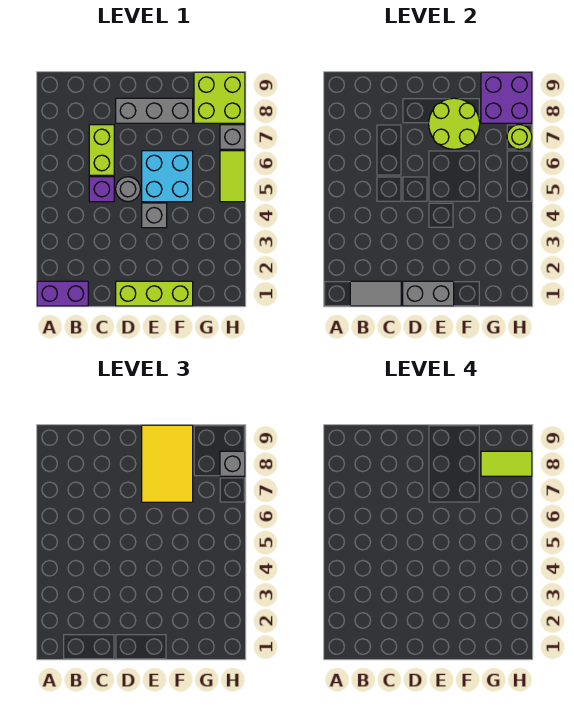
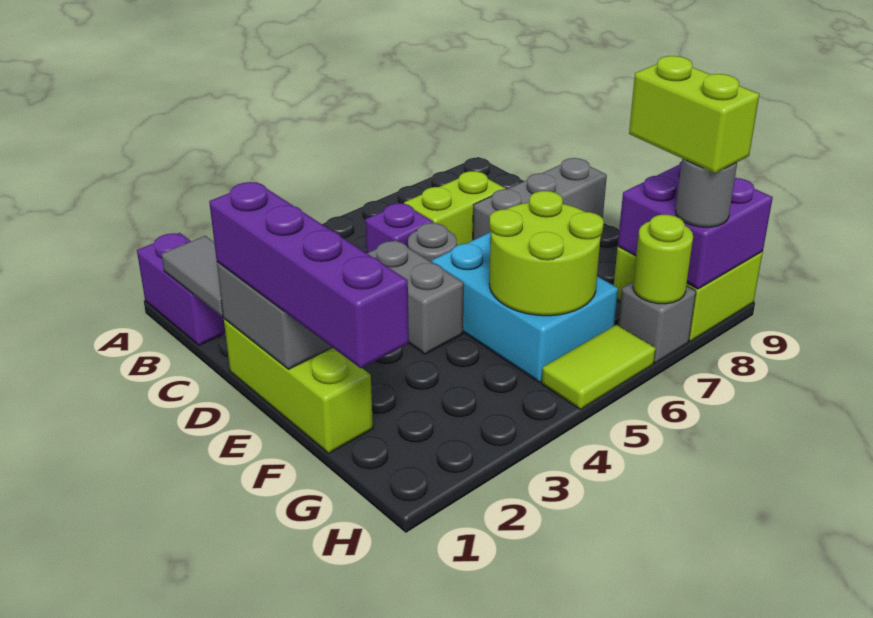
none -> purple 1x4 brick [209,182,409,368]
grey 1x3 brick [116,98,193,123] -> grey 1x3 brick turned to [473,158,607,240]
grey 1x1 brick [142,203,167,228] -> grey 1x2 brick [367,240,464,354]
cyan 2x2 brick [142,151,193,202] -> cyan 2x3 brick [432,232,618,383]
lime 2x2 round brick [429,98,480,149] -> lime 2x2 round brick moved to [489,191,604,316]
yellow 2x3 tile [142,425,193,502] -> none
lime 1x2 tile [481,451,532,476] -> lime 1x2 brick [629,56,759,173]
grey 1x1 brick [220,451,245,476] -> grey 1x1 round brick [675,159,737,227]

